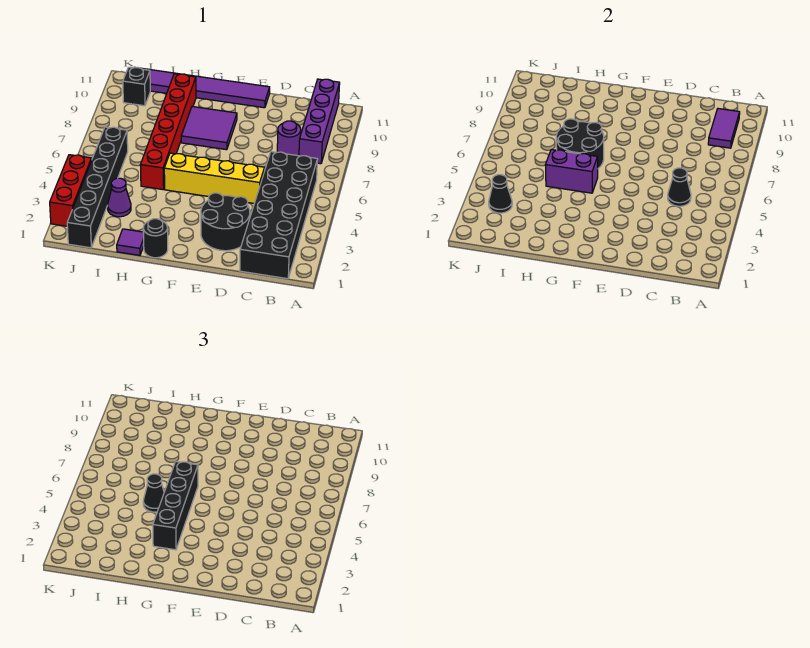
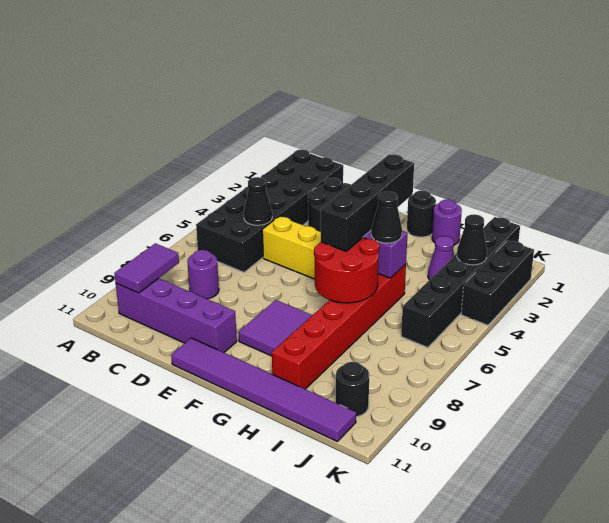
purple 1x4 brick [299,79,340,164] -> purple 1x4 brick turned to [116,278,237,352]
black 2x2 round brick [556,119,604,168] -> red 2x2 round brick [314,238,379,303]
purple 1x1 tile [117,229,144,255] -> purple 1x1 round brick [432,199,462,245]
black 1x1 brick [123,67,150,106] -> black 1x1 round brick [336,362,369,417]
red 1x3 brick [50,155,92,226] -> black 1x3 brick [461,240,534,325]

